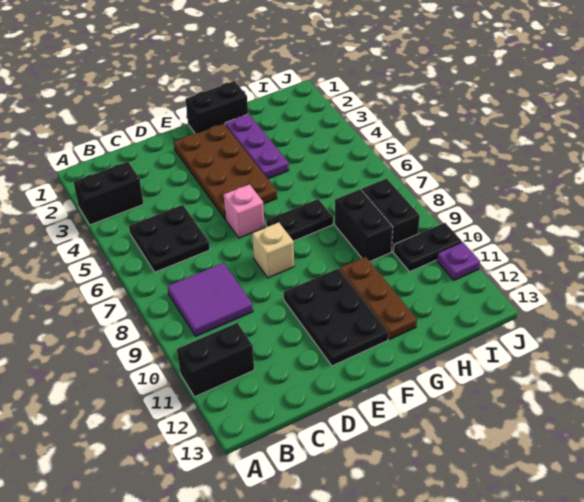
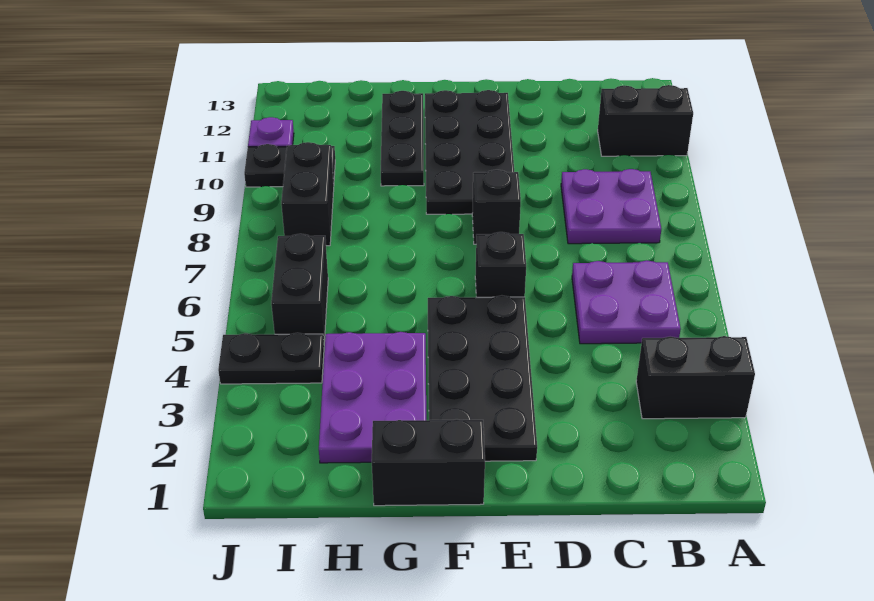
black 2x2 plate [129,205,210,272] -> purple 2x2 plate [572,260,681,344]
purple 2x2 tile [167,263,253,336] -> purple 2x2 plate [561,169,661,244]
brown 2x4 plate [174,123,277,219] -> black 2x4 plate [428,295,537,461]
pink 1x1 brick [224,184,265,238] -> black 1x1 brick [475,232,526,297]
tan 1x1 brick [252,222,294,278] -> black 1x1 brick [472,170,521,244]
black 2x3 plate [283,269,389,366] -> black 2x4 plate [425,90,514,214]
black 1x2 plate [266,199,333,241] -> black 1x2 plate moved to [218,333,324,384]
purple 1x3 plate [225,114,289,179] -> purple 2x3 plate [319,332,426,463]
brown 1x3 plate [340,257,417,339] -> black 1x3 plate [381,91,424,186]
black 1x2 brick [335,189,393,261] -> black 1x2 brick moved to [271,234,328,341]

